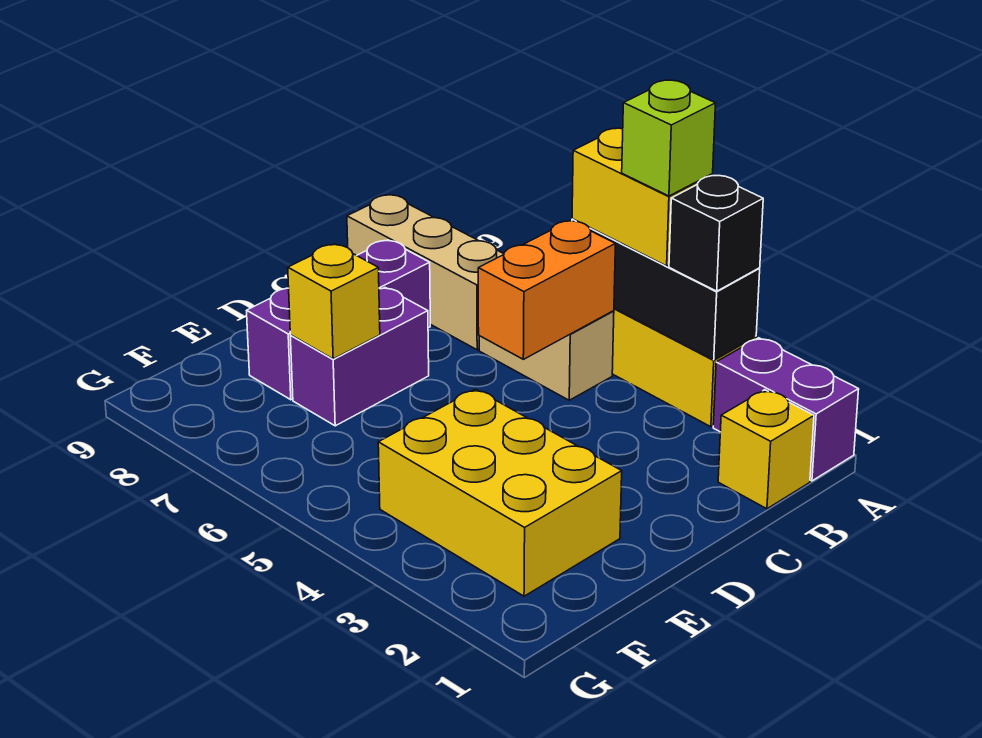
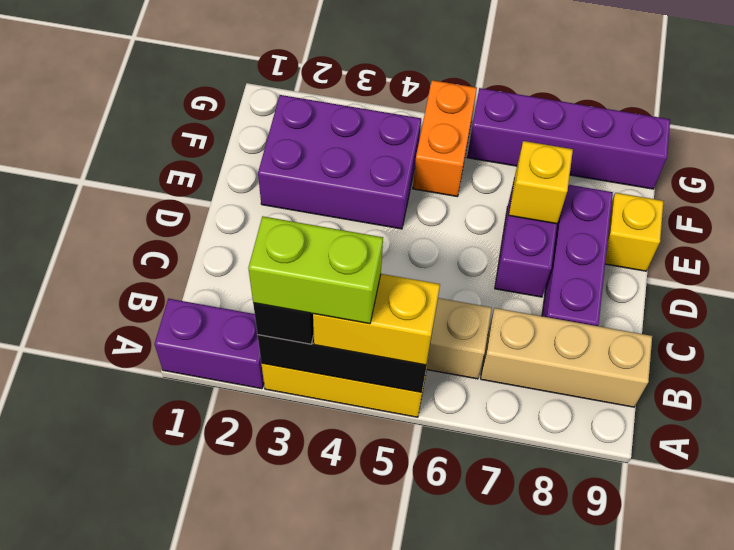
lime 1x1 brick [622,80,716,196] -> lime 1x2 brick [248,216,383,324]
yellow 1x1 brick [718,390,814,509] -> yellow 1x1 brick moved to [605,193,663,271]
orange 1x2 brick [478,221,615,359] -> orange 1x2 brick moved to [413,80,477,197]
yellow 2x3 brick [378,389,622,596] -> purple 2x3 brick [258,95,421,229]
none -> purple 1x4 brick [467,88,670,189]

